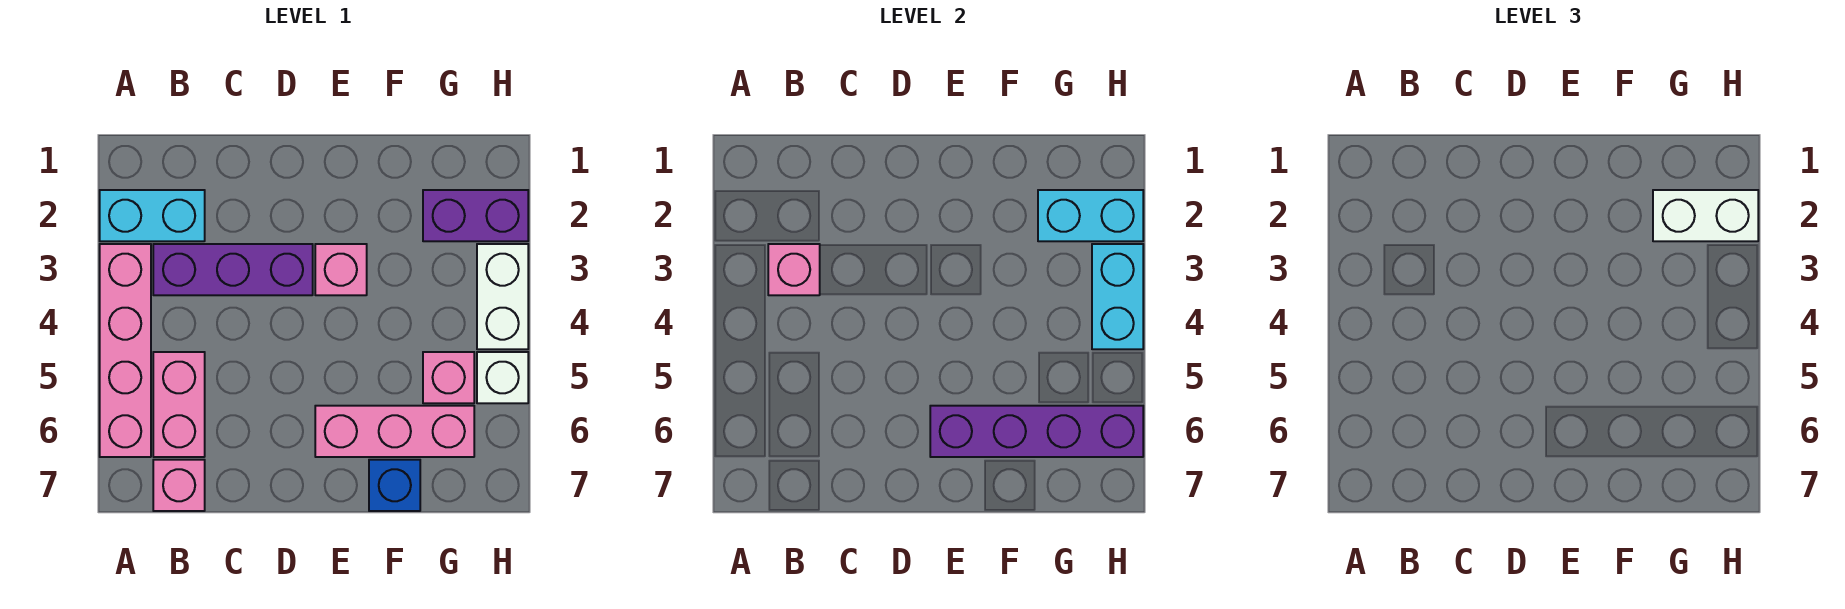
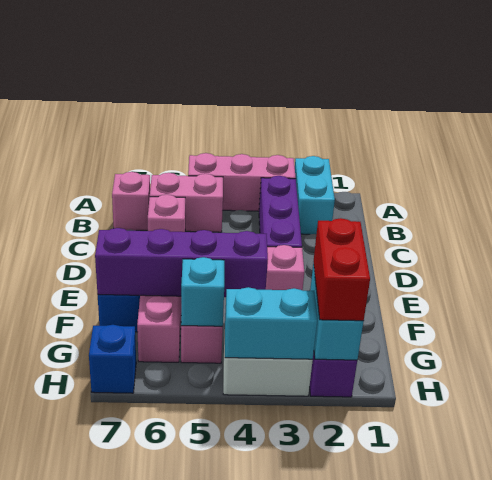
pink 1x4 brick [100,244,151,457] -> pink 1x3 brick [188,153,296,211]
pink 1x1 brick [768,244,820,295] -> pink 1x1 brick moved to [148,195,185,232]
purple 1x4 brick [930,406,1143,457] -> purple 1x4 brick turned to [95,228,268,297]
white 1x2 brick [1653,190,1758,241] -> red 1x2 brick [313,218,370,321]
none -> cyan 1x1 brick [181,257,224,326]
white 1x1 brick [477,352,528,403] -> none
none -> blue 1x1 brick [89,325,136,393]

